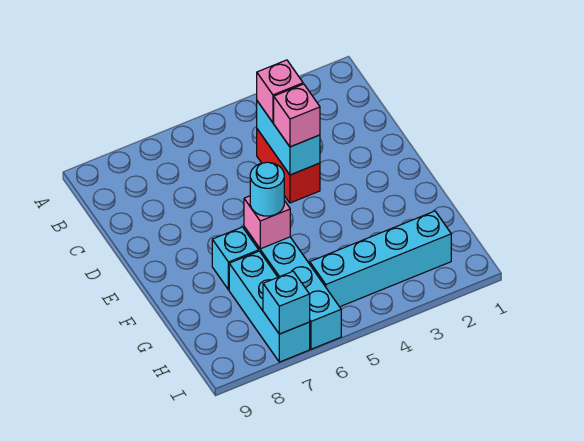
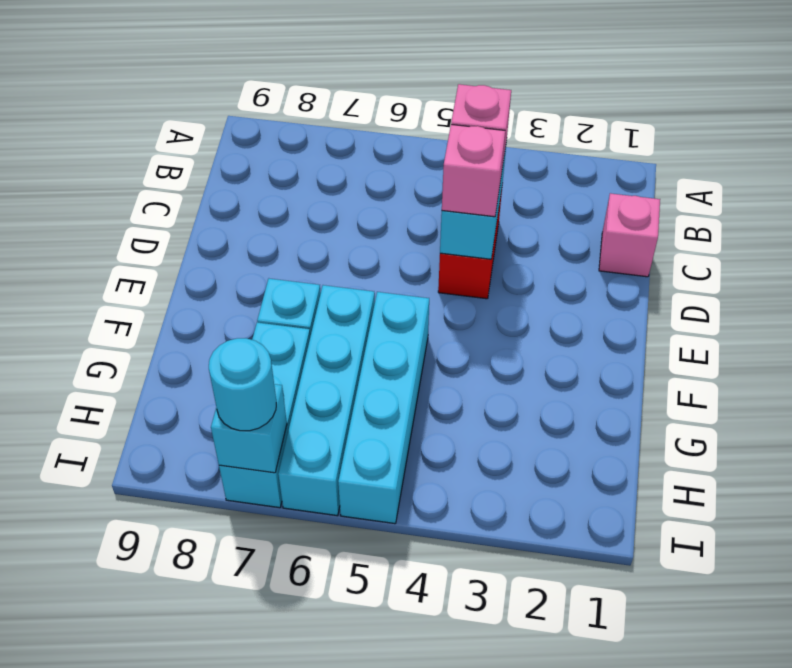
pink 1x1 brick [244,196,290,249] -> pink 1x1 brick moved to [599,193,660,277]
cyan 1x1 round brick [250,162,284,216] -> cyan 1x1 round brick moved to [209,338,276,431]
cyan 1x4 brick [310,211,451,307] -> cyan 1x4 brick turned to [338,292,429,524]

